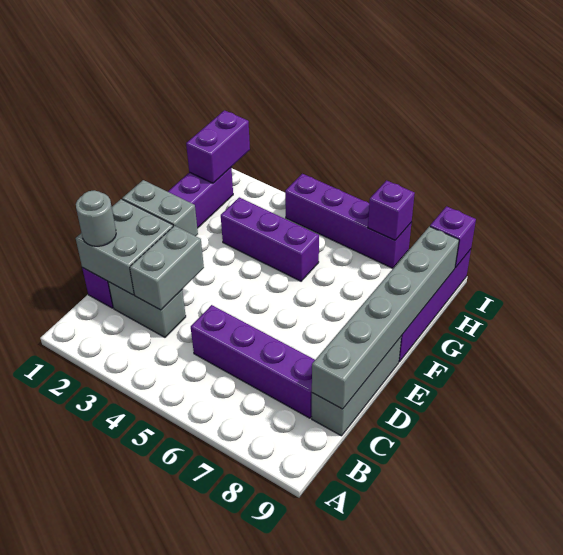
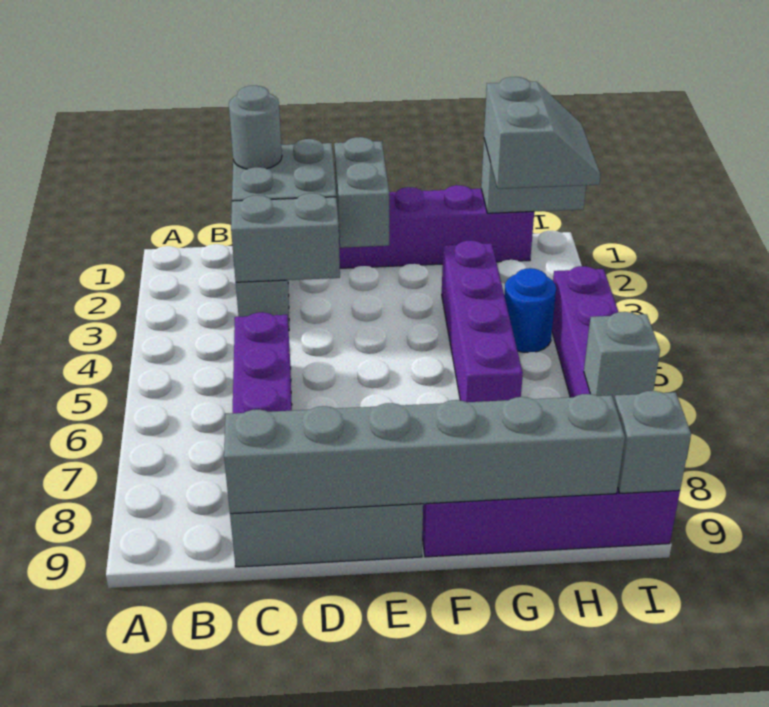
purple 1x3 brick [221,197,319,281] -> purple 1x4 brick [442,240,523,402]
purple 1x2 brick [186,110,250,183] -> grey 1x2 brick [481,139,586,213]
none -> grey 2x2 slope [484,77,600,189]
none -> blue 1x1 round brick [504,268,556,353]
purple 1x1 brick [368,180,415,240] -> grey 1x1 brick [584,312,660,400]
purple 1x1 brick [430,206,476,268] -> grey 1x1 brick [614,391,691,493]

